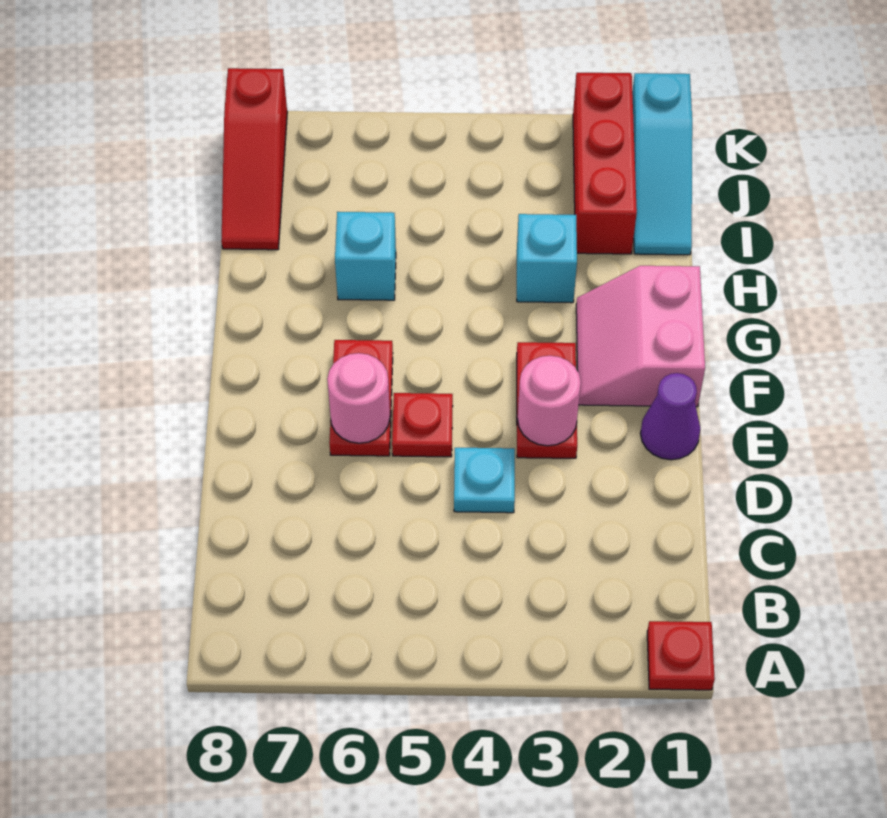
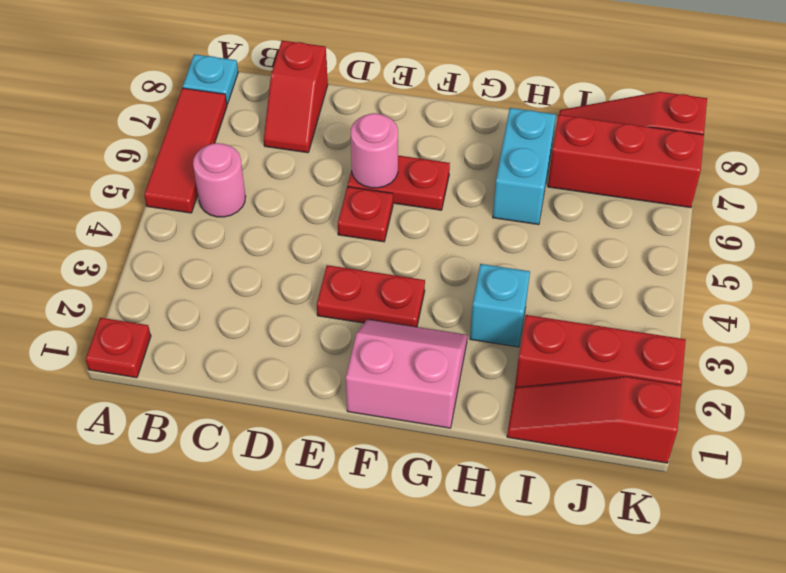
none -> red 1x3 tile [144,88,227,213]
none -> red 1x2 slope [264,41,328,153]
cyan 1x1 plate [454,448,515,513] -> cyan 1x1 plate moved to [183,54,238,104]
purple 1x1 cone [640,373,700,460] -> none
pink 1x1 round brick [518,356,581,446] -> pink 1x1 round brick moved to [193,143,246,217]
cyan 1x1 brick [335,212,396,300] -> cyan 1x2 brick [493,108,556,225]
cyan 1x3 slope [632,73,692,255] -> red 1x3 slope [507,377,682,463]
none -> red 1x3 brick [548,115,704,208]

